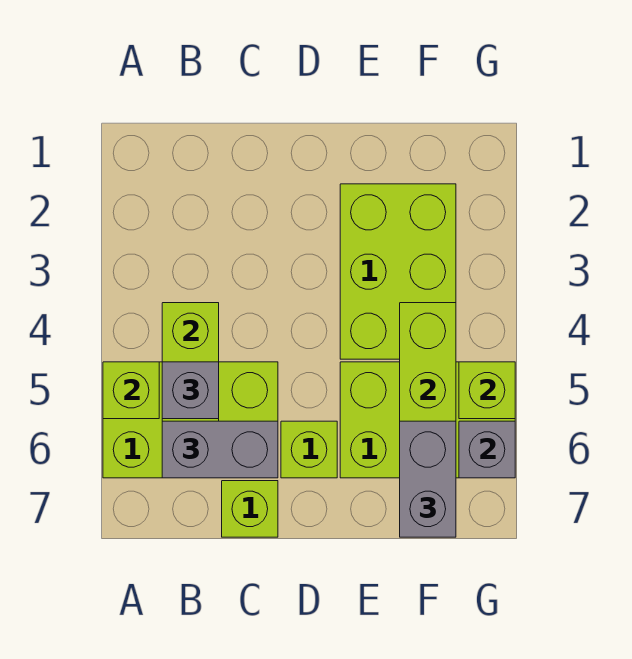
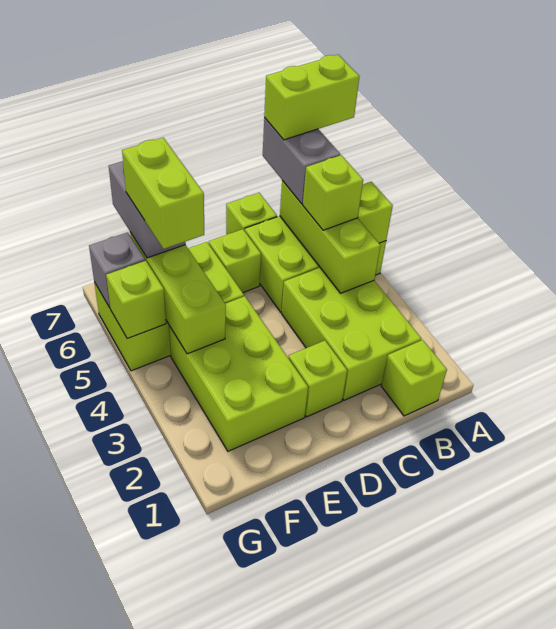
none -> lime 1x2 brick [264,55,359,140]
none -> lime 1x1 brick [381,340,447,416]
none -> lime 2x3 brick [281,268,421,400]
grey 1x1 brick [162,362,219,419] -> lime 1x1 brick [303,155,363,230]
grey 1x2 brick [162,421,278,478] -> grey 1x2 brick turned to [263,118,340,204]
none -> lime 1x1 brick [288,341,347,417]
none -> lime 1x2 brick [122,138,204,249]

